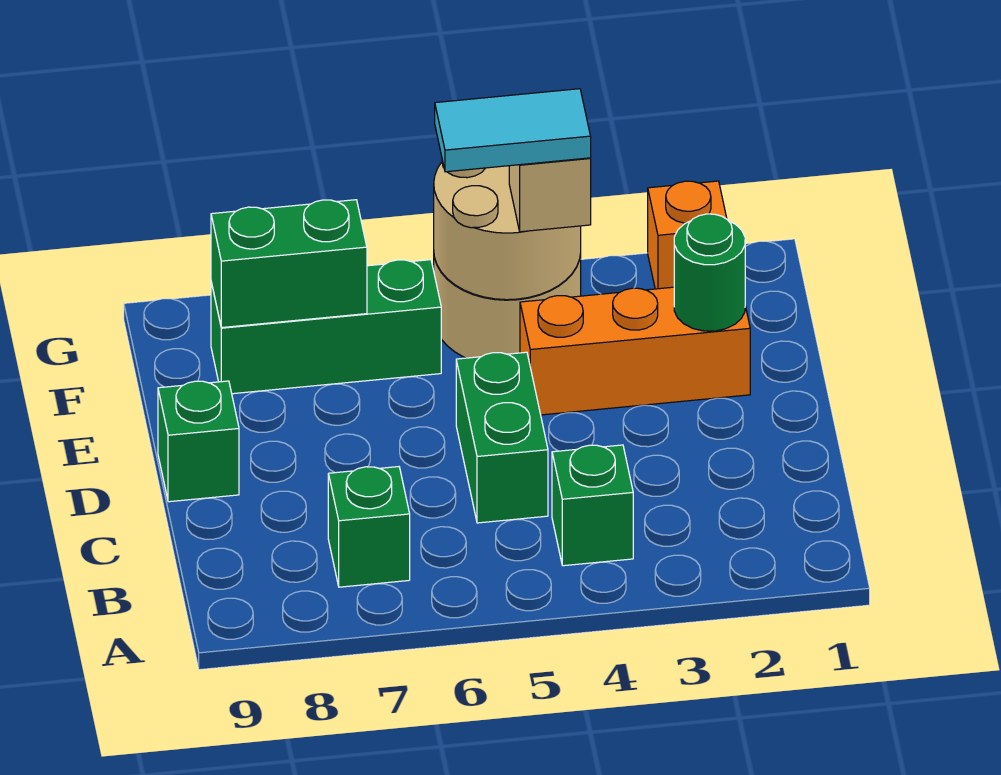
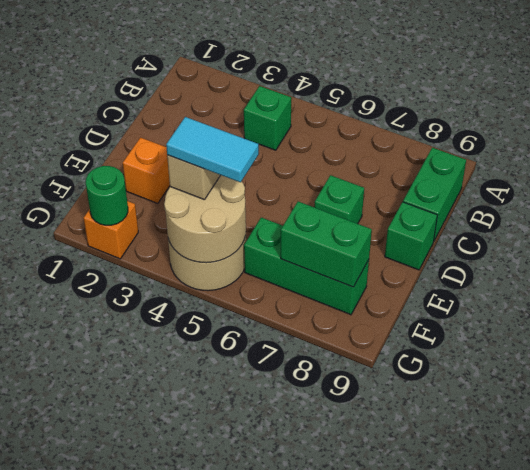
green 1x1 brick [328,467,410,587] -> green 1x1 brick moved to [315,175,364,224]
green 1x2 brick [456,352,548,523] -> green 1x2 brick moved to [403,148,466,240]
orange 1x3 brick [520,287,750,415] -> orange 1x1 brick [123,138,170,203]
green 1x1 round brick [674,214,745,331] -> green 1x1 round brick moved to [86,166,128,225]

